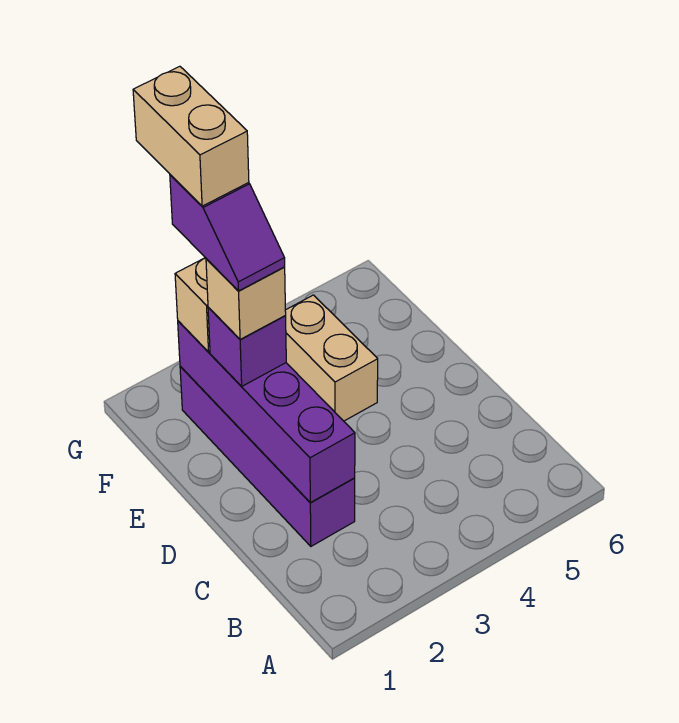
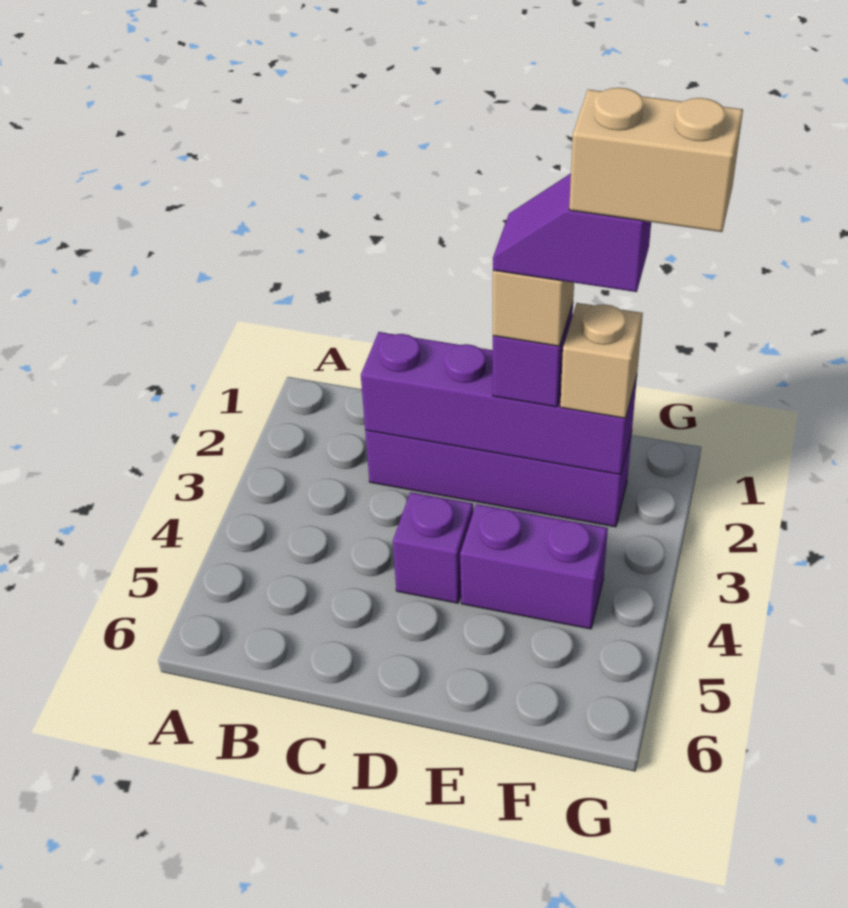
none -> purple 1x1 brick [393,492,473,603]
tan 1x2 brick [285,295,378,421] -> purple 1x2 brick [460,504,608,629]

